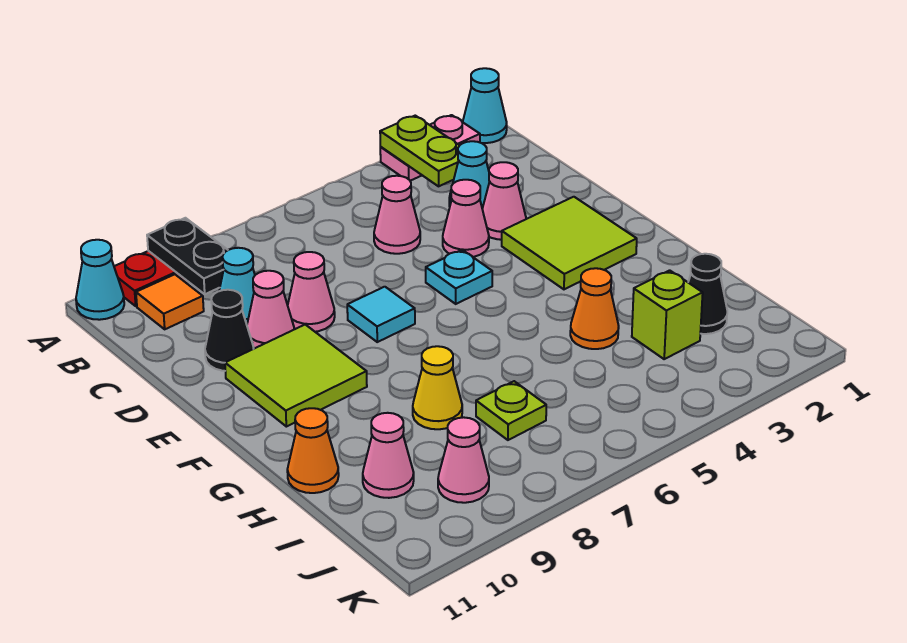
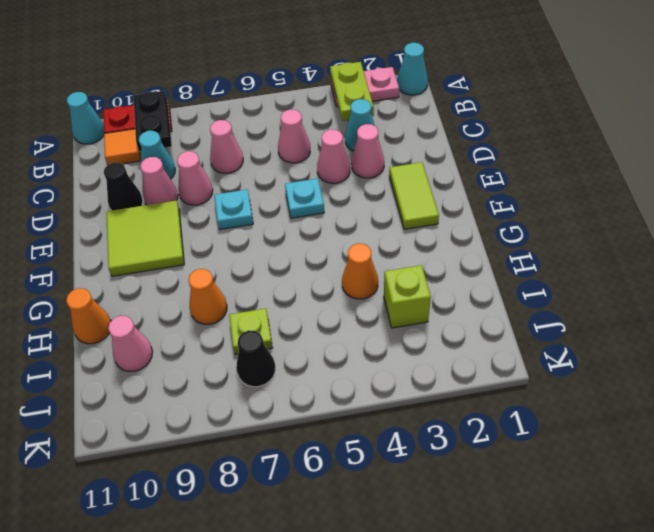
lime 2x2 tile [502,197,637,289] -> lime 1x2 tile [389,162,439,229]
cyan 1x1 tile [347,287,415,342] -> cyan 1x1 plate [214,189,253,230]
yellow 1x1 cone [413,346,462,429] -> orange 1x1 cone [188,269,227,324]
black 1x1 cone [688,254,727,334] -> black 1x1 cone moved to [236,330,275,387]
pink 1x1 cone [438,417,489,503] -> pink 1x1 cone moved to [210,120,243,173]

